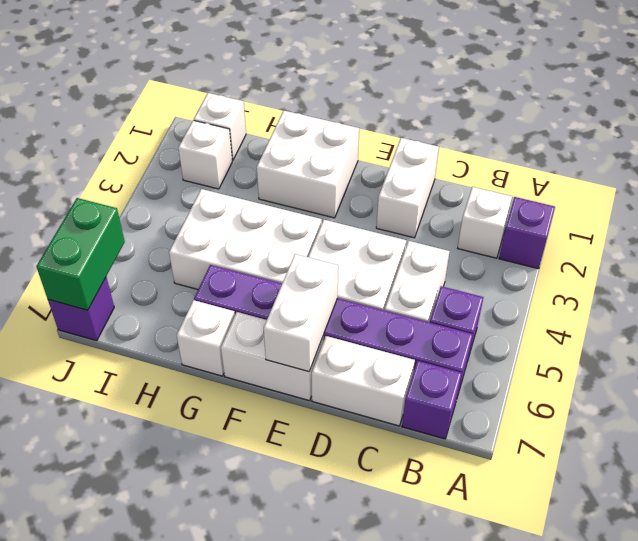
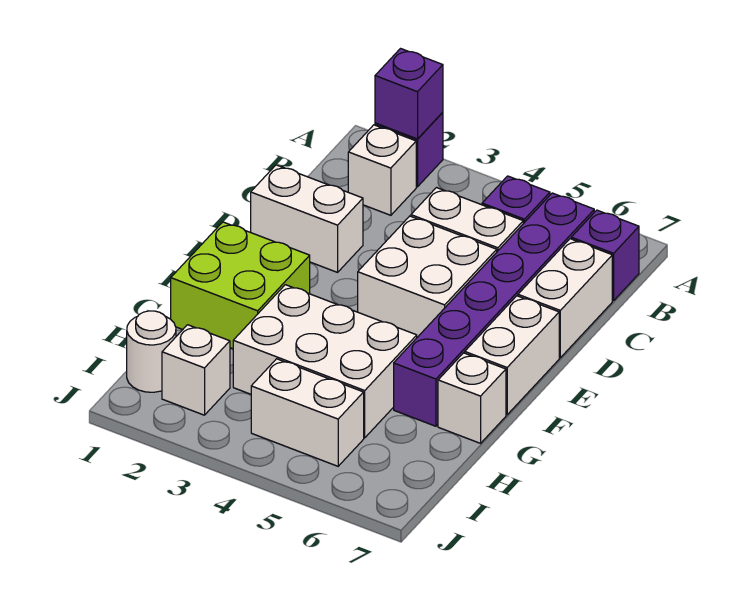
white 1x2 brick [264,254,338,372] -> white 1x2 brick moved to [251,359,364,466]
white 2x2 brick [257,111,359,218] -> lime 2x2 brick [171,222,310,349]
white 2x3 brick [169,189,322,289] -> white 2x3 brick turned to [233,285,417,438]
white 1x1 brick [194,93,246,160] -> white 1x1 round brick [127,311,176,392]
green 1x2 brick [36,198,125,310] -> none
purple 1x1 brick [48,277,114,341] -> purple 1x1 brick moved to [375,49,443,139]

